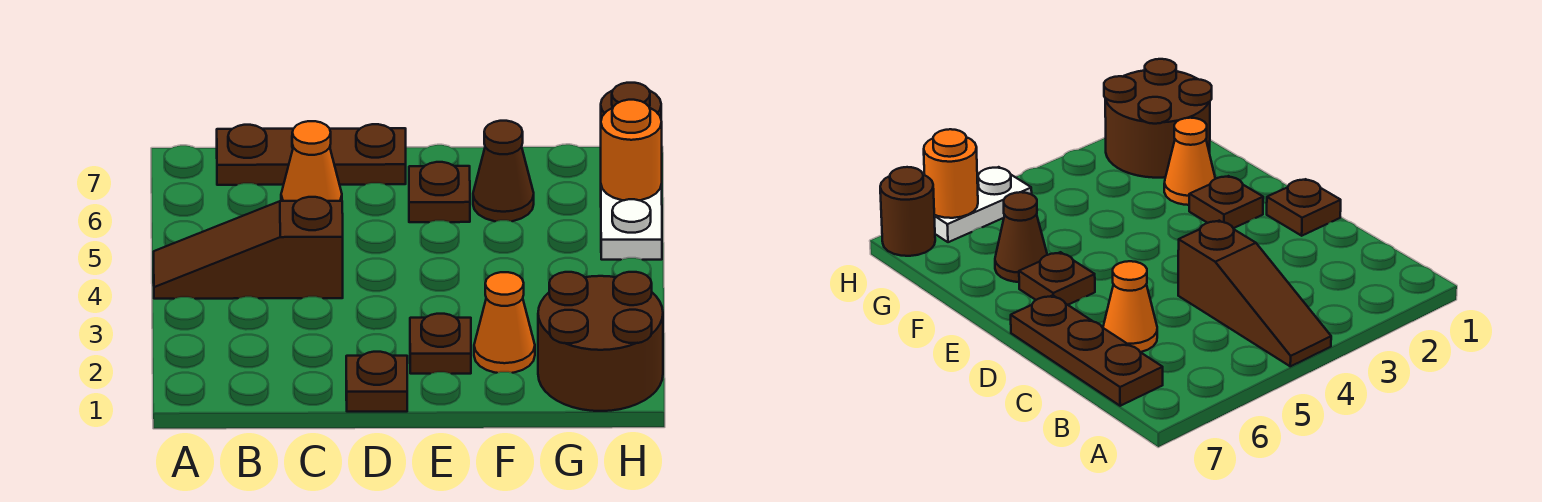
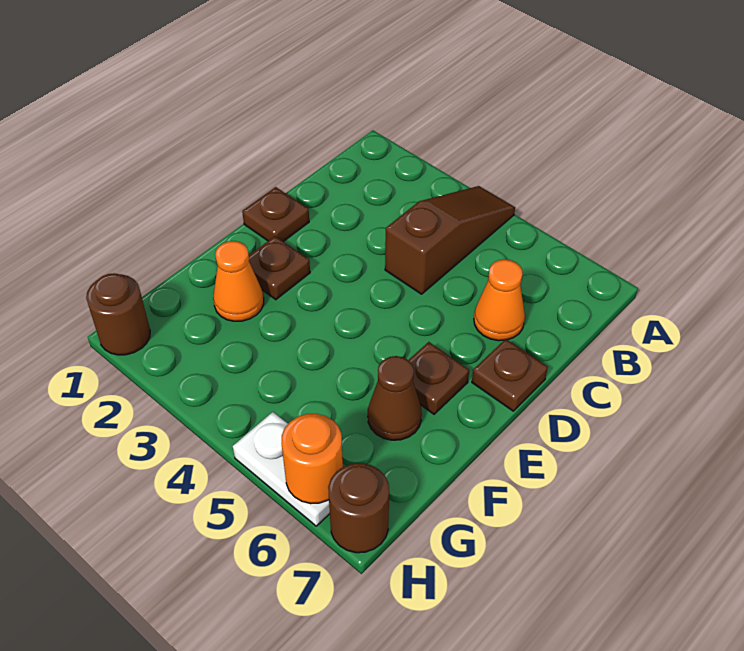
brown 1x3 plate [217,124,406,185] -> brown 1x1 plate [472,339,548,411]
brown 2x2 round brick [538,272,663,411] -> brown 1x1 round brick [86,273,150,355]

